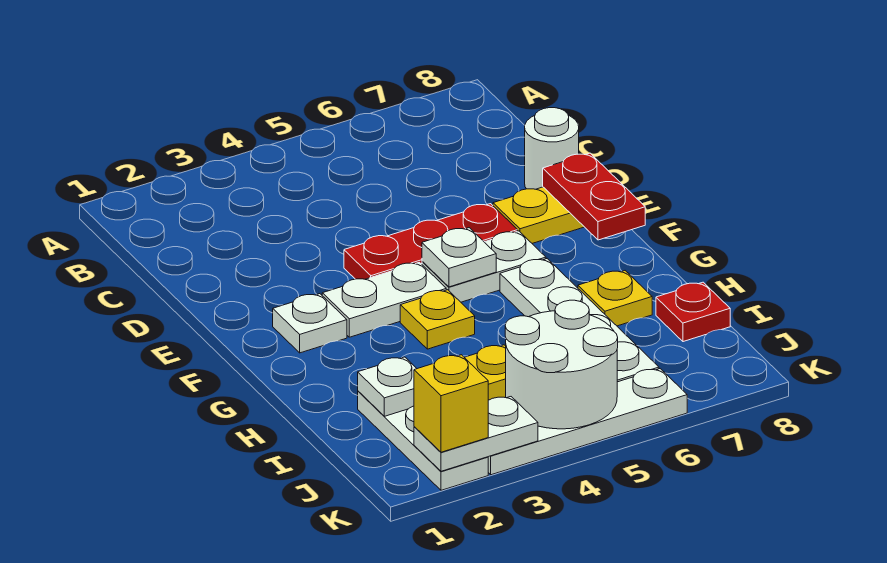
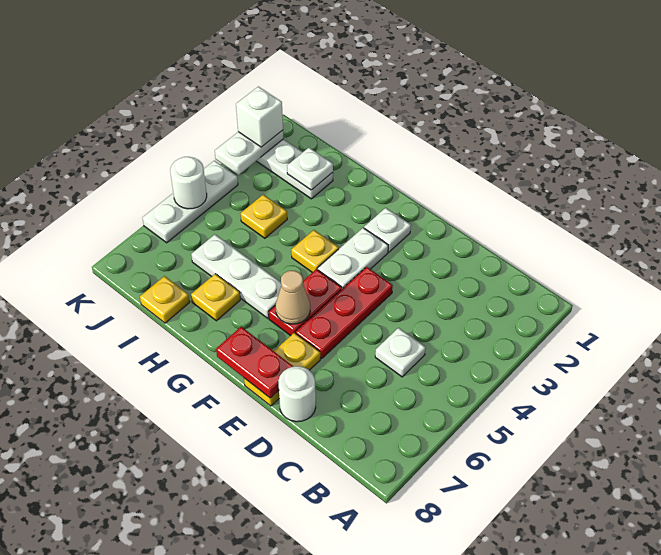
white 1x2 plate [422,231,546,302] -> red 1x2 plate [269,269,342,336]
white 1x1 plate [422,228,496,287] -> white 1x1 plate moved to [375,328,426,377]
none -> tan 1x1 cone [276,271,310,324]
white 1x4 plate [500,259,659,382] -> white 1x3 plate [191,235,281,318]
red 1x1 plate [656,282,730,342] -> yellow 1x1 plate [140,276,190,323]
white 2x2 round brick [505,300,618,429] -> white 1x1 round brick [170,157,207,209]
yellow 1x1 brick [414,355,488,452] -> white 1x1 brick [236,87,283,147]
white 1x4 plate [488,369,687,475] -> white 1x3 plate [143,161,238,243]

